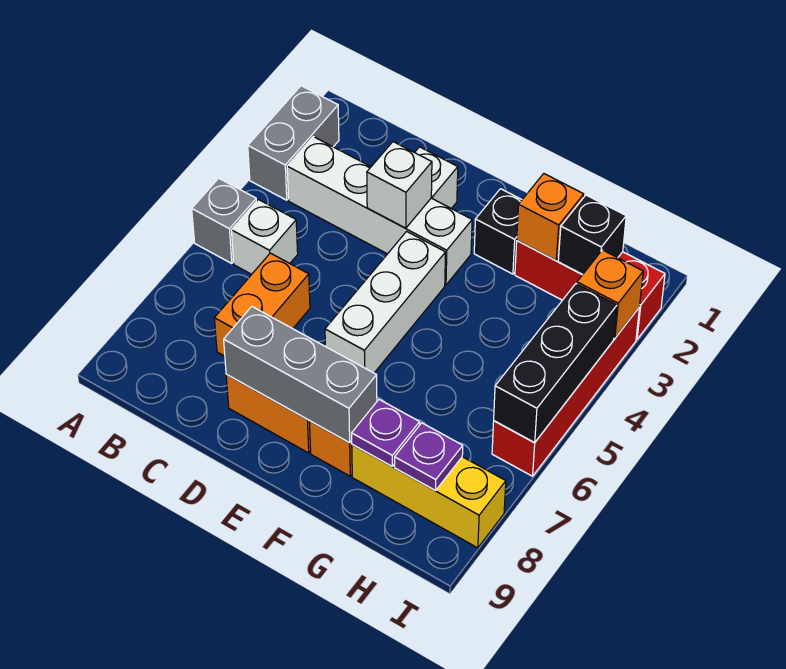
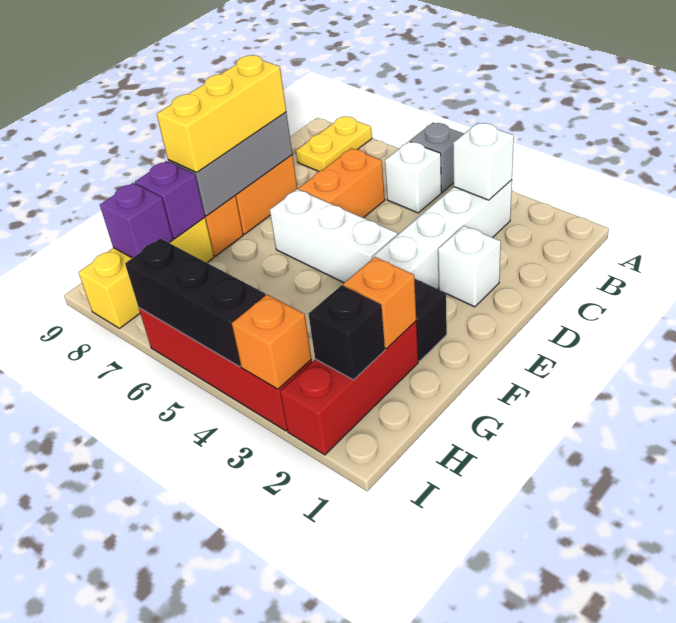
grey 1x2 brick [248,86,339,200] -> none
none -> yellow 1x2 plate [296,116,372,172]
orange 1x2 brick [214,253,310,356] -> orange 1x2 brick turned to [299,149,385,218]
white 1x1 brick [367,142,432,228] -> white 1x1 brick moved to [453,123,514,200]
none -> yellow 1x3 brick [157,55,286,173]
purple 1x1 plate [352,400,420,466] -> purple 1x1 brick [135,161,205,239]
purple 1x1 plate [395,423,463,490] -> purple 1x1 brick [100,183,173,258]

